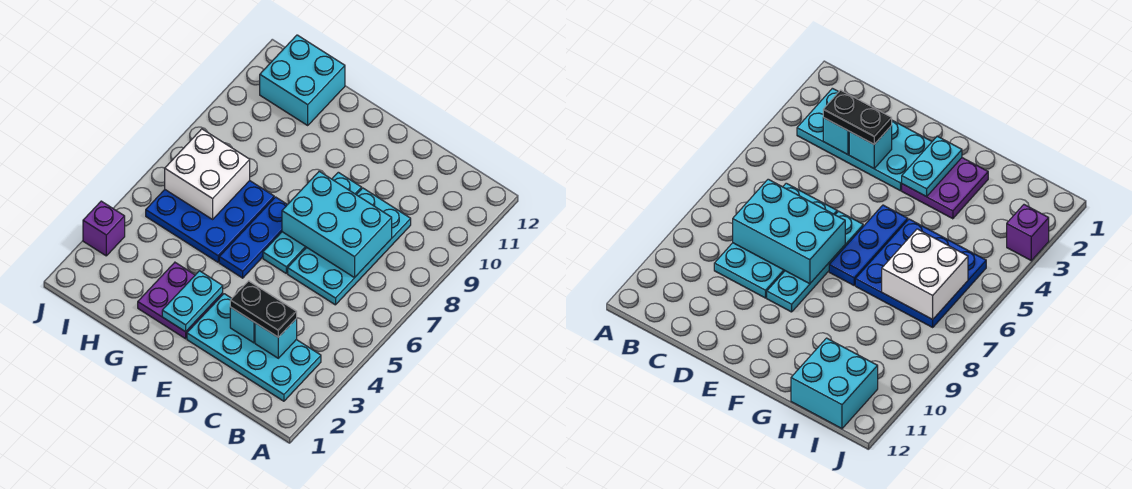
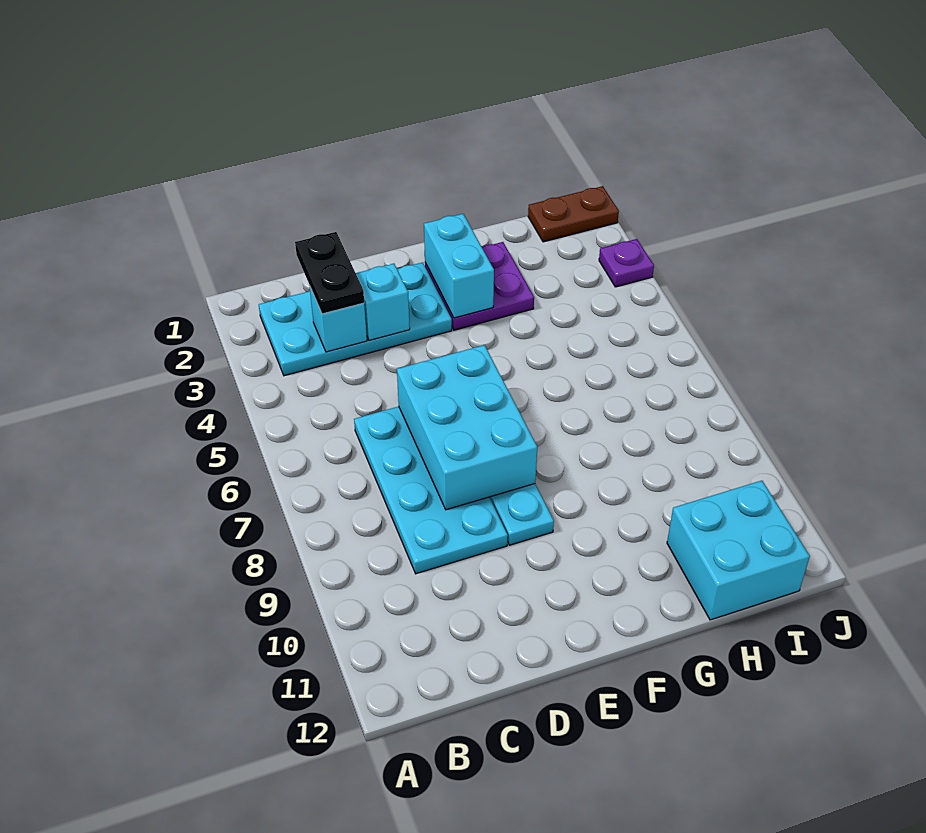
black 1x2 plate [230,281,297,337] -> black 1x2 plate turned to [295,232,364,314]
cyan 2x3 brick [282,171,392,278] -> cyan 2x3 brick turned to [397,345,537,510]
cyan 1x2 plate [162,271,223,332] -> cyan 1x2 brick [424,214,494,318]
blue 1x3 plate [219,197,287,278] -> none
blue 3x3 plate [146,181,274,262] -> none
white 2x2 brick [165,129,250,219] -> none
none -> brown 1x2 plate [528,186,619,242]
purple 1x1 brick [83,201,125,256] -> purple 1x1 plate [599,239,654,287]

